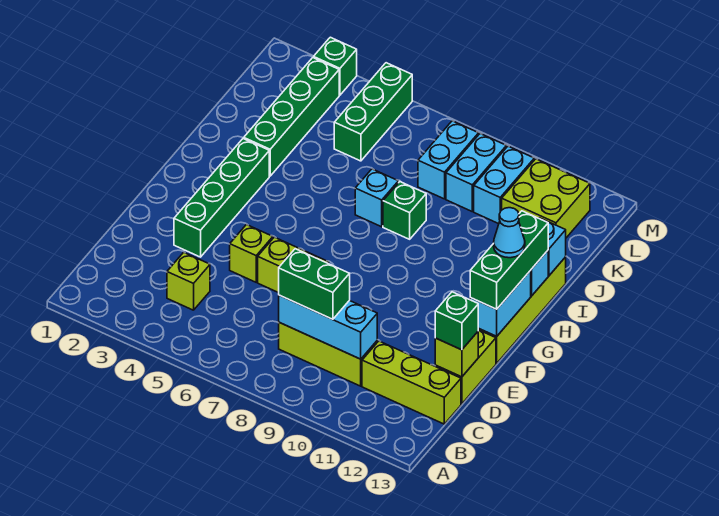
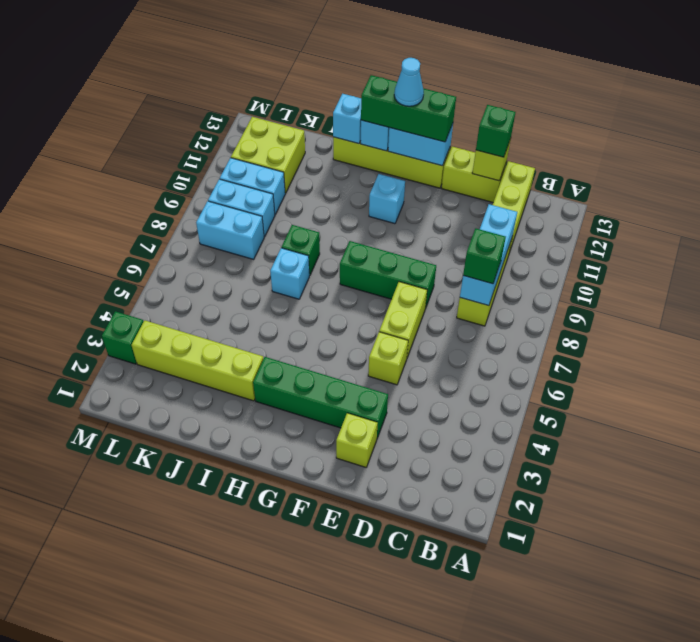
lime 1x1 brick [167,252,210,310] -> lime 1x1 brick moved to [336,413,378,467]
green 1x2 brick [279,249,350,319] -> green 1x1 brick [463,228,506,284]
none -> cyan 1x1 brick [369,174,405,224]
green 1x4 brick [244,58,339,176] -> lime 1x4 brick [132,320,263,401]
green 1x3 brick [334,63,412,161] -> green 1x3 brick moved to [340,241,436,309]

